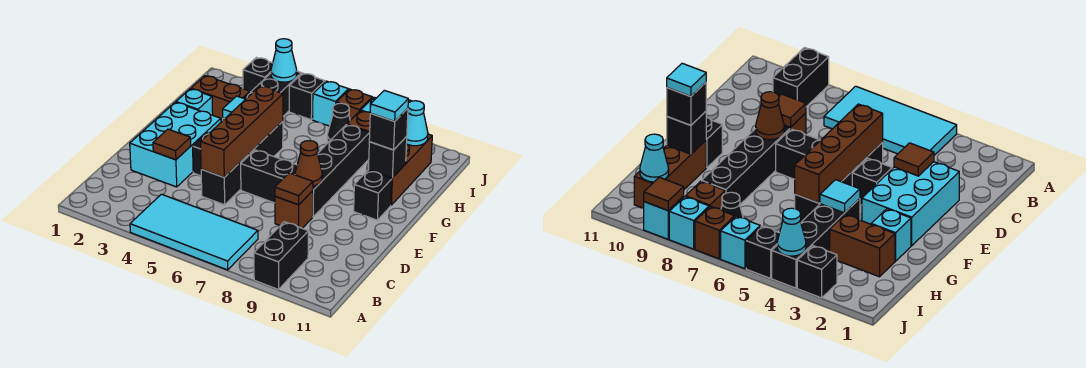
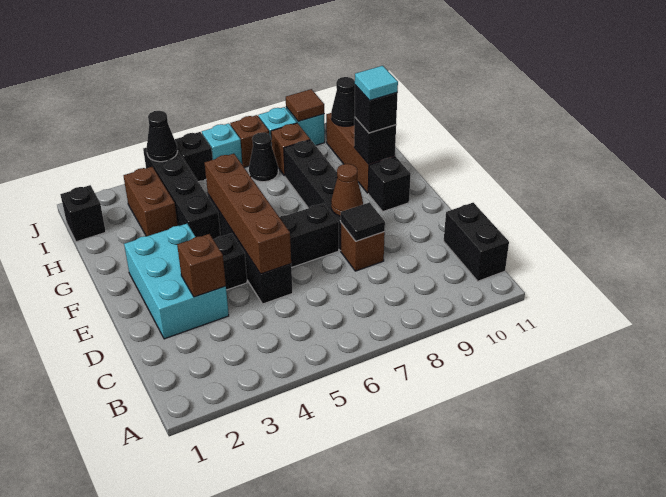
cyan 2x4 tile [130,194,258,270] -> none
black 1x2 brick [254,222,308,289] -> black 1x2 brick moved to [444,203,509,281]
brown 1x1 tile [153,129,191,160] -> brown 1x1 brick [177,234,226,297]
brown 1x1 tile [275,173,313,205] -> black 1x1 tile [341,203,385,241]
cyan 1x1 brick [176,89,213,115] -> none
cyan 1x1 tile [223,96,245,119] -> none
brown 1x2 brick [191,76,250,122] -> brown 1x2 brick turned to [123,167,178,236]
cyan 1x1 cone [406,101,428,146] -> black 1x1 cone [331,77,355,126]
black 1x1 brick [243,58,273,92] -> black 1x1 brick moved to [60,185,106,242]
cyan 1x1 cone [271,39,297,82] -> black 1x1 cone [147,111,177,162]

